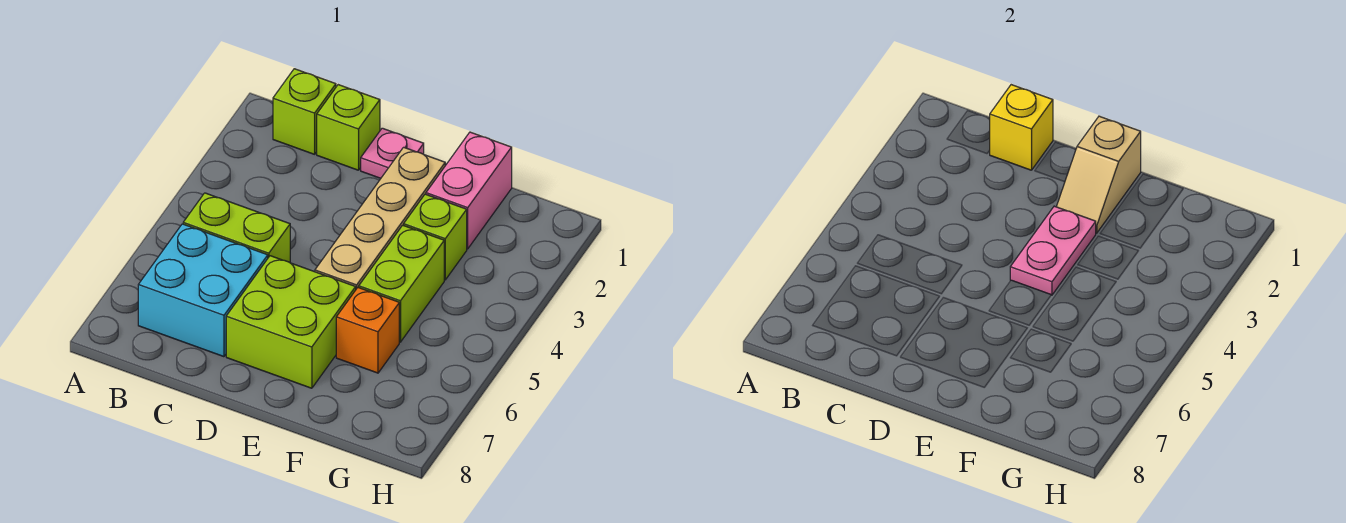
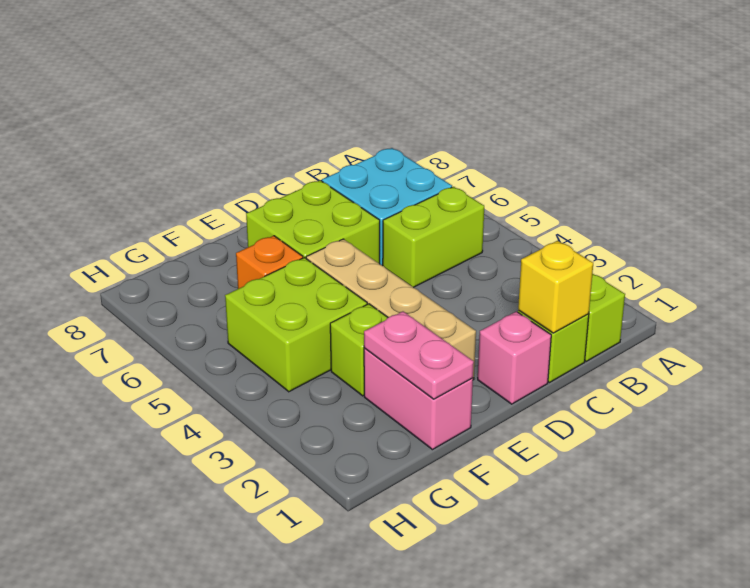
pink 1x1 plate [361,128,424,178] -> pink 1x1 brick [478,311,551,404]
tan 1x2 slope [1056,116,1141,233] -> none
pink 1x2 plate [1010,206,1096,295] -> pink 1x2 plate moved to [364,311,474,399]
lime 1x2 brick [359,225,444,342] -> lime 2x2 brick [225,258,367,392]

